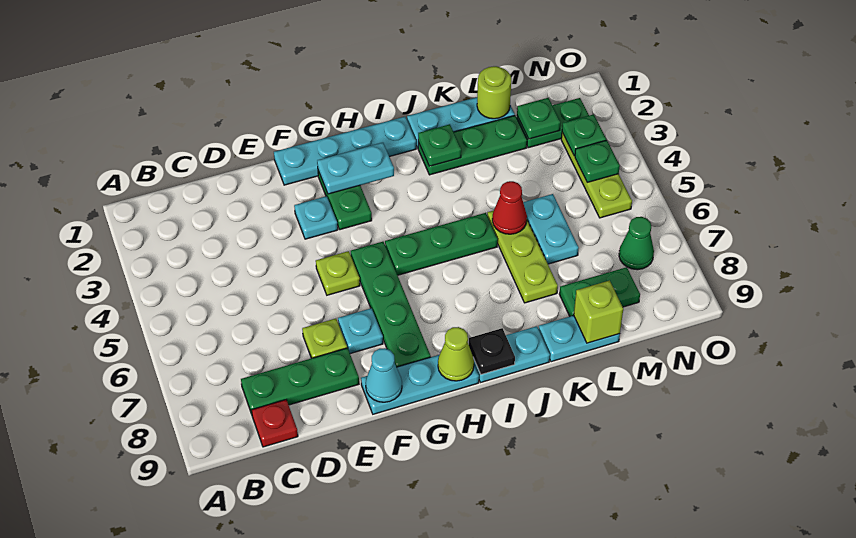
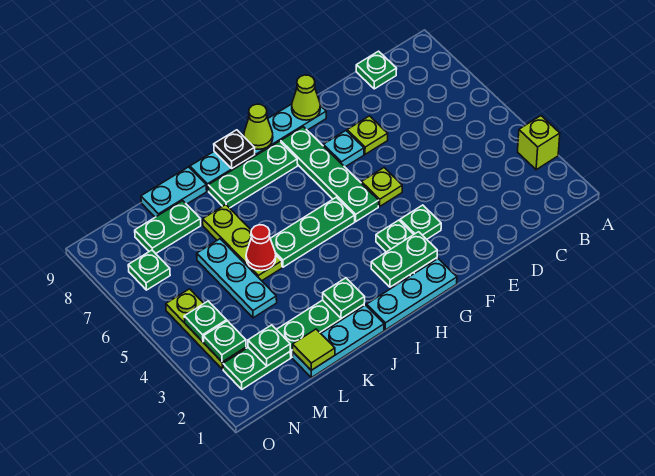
green 1x3 plate [241,348,359,414] -> green 1x3 plate moved to [208,141,298,208]
red 1x1 plate [252,400,298,447] -> green 1x1 plate [356,51,397,89]
cyan 1x4 plate [274,117,416,185] -> cyan 1x3 plate [367,259,457,330]
cyan 1x1 plate [294,196,338,239] -> green 1x1 plate [400,205,441,239]
cyan 1x1 cone [366,348,402,402] -> lime 1x1 cone [292,75,320,120]
cyan 1x2 plate [317,143,394,194] -> green 1x2 plate [371,232,437,287]
lime 1x1 round brick [477,66,511,119] -> lime 1x1 tile [293,329,335,370]
cyan 1x2 plate [523,194,579,264] -> cyan 1x3 plate [197,239,277,318]
lime 1x1 brick [574,280,623,343] -> lime 1x1 brick moved to [518,116,560,170]
green 1x1 cone [619,217,654,270] -> green 1x1 plate [128,250,170,290]

